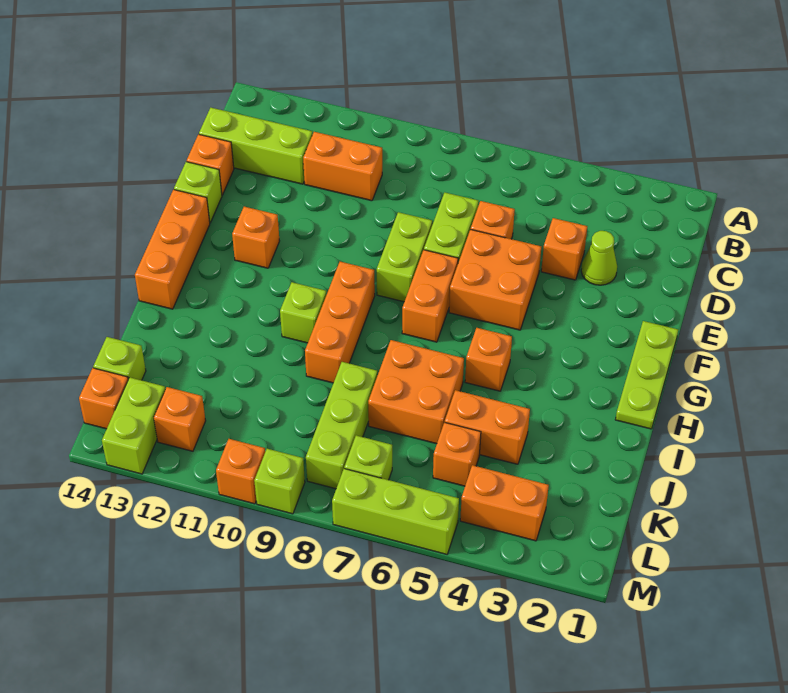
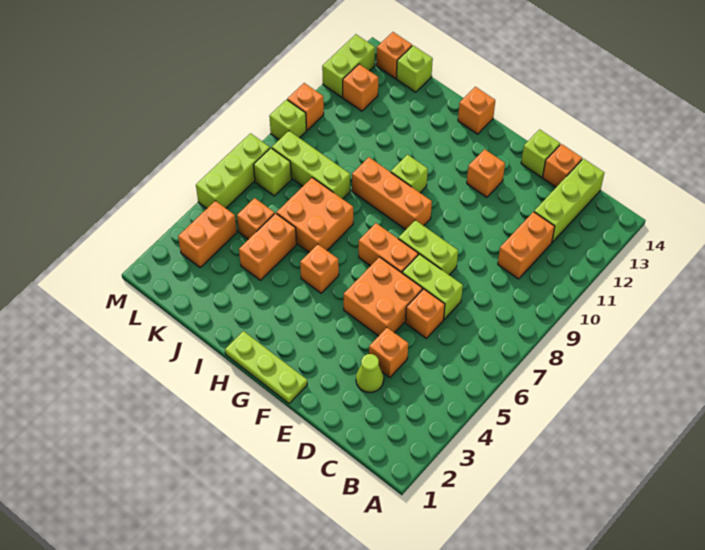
orange 1x3 brick [135,190,210,309] -> orange 1x1 brick [458,87,495,134]
lime 1x2 brick [102,378,165,474] -> lime 1x2 brick turned to [322,34,375,97]

